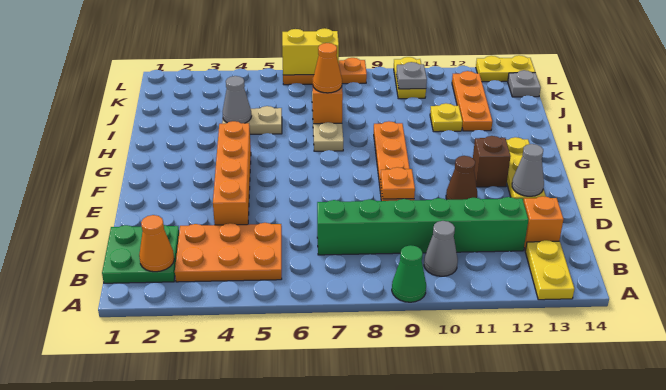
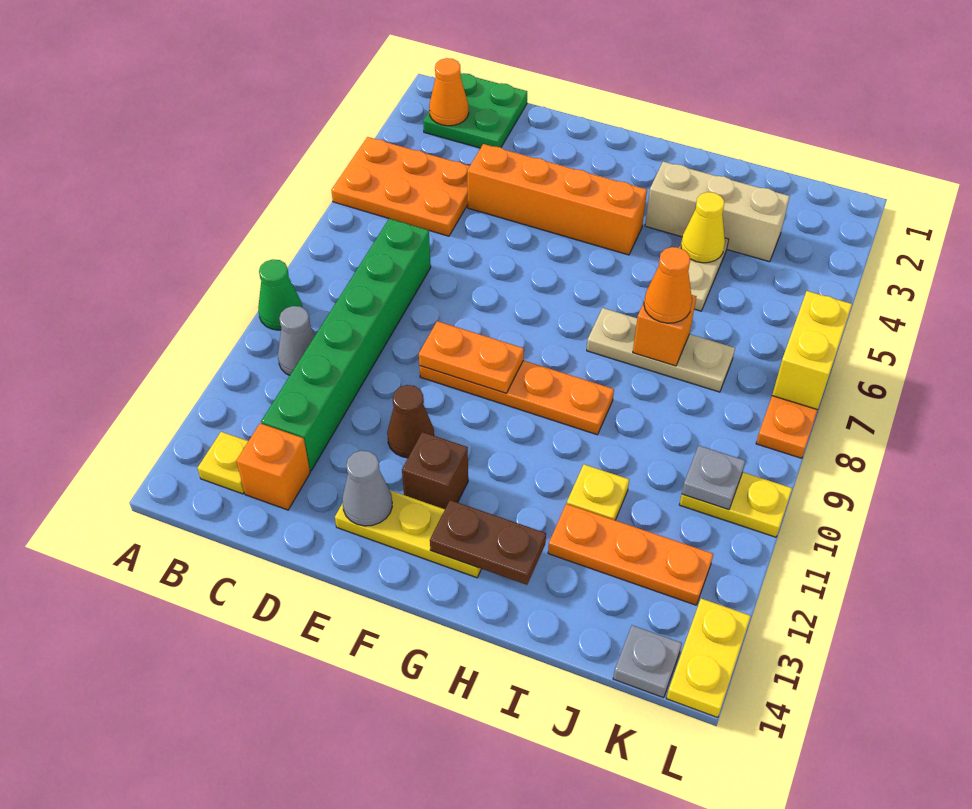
yellow 1x2 plate [525,240,574,300] -> yellow 1x1 plate [198,432,248,494]
orange 2x3 plate [175,223,282,282] -> orange 2x3 plate turned to [331,137,470,236]
orange 1x1 plate [380,167,415,199] -> orange 1x2 plate [419,321,524,393]
none -> brown 1x2 plate [430,500,546,585]
none -> tan 1x3 brick [645,162,790,262]
grey 1x1 cone [223,76,251,123] -> yellow 1x1 cone [681,192,725,263]

